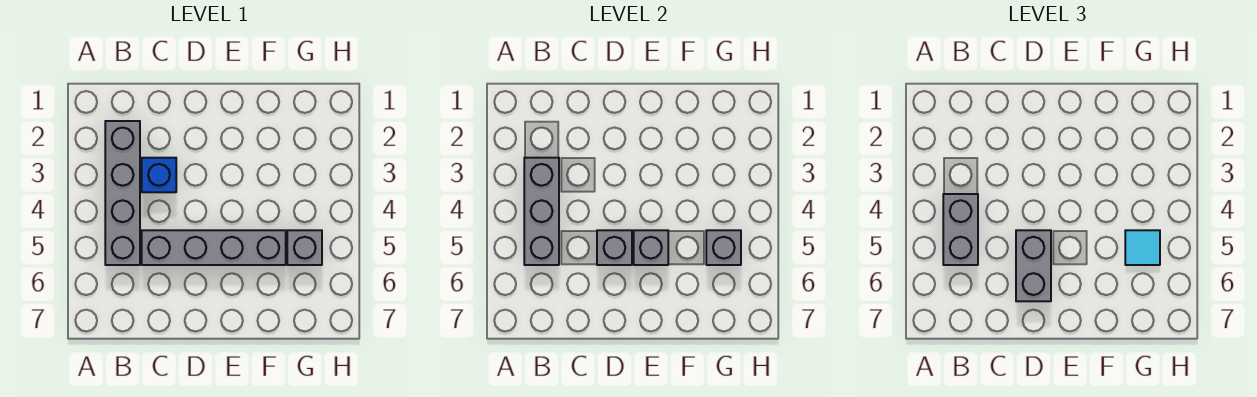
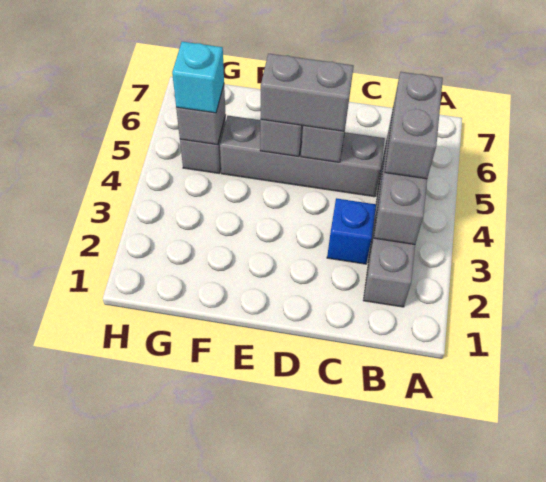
grey 1x2 brick [1016,230,1051,301] -> grey 1x2 brick turned to [261,53,354,131]
cyan 1x1 tile [1125,230,1160,265] -> cyan 1x1 brick [172,42,224,113]

